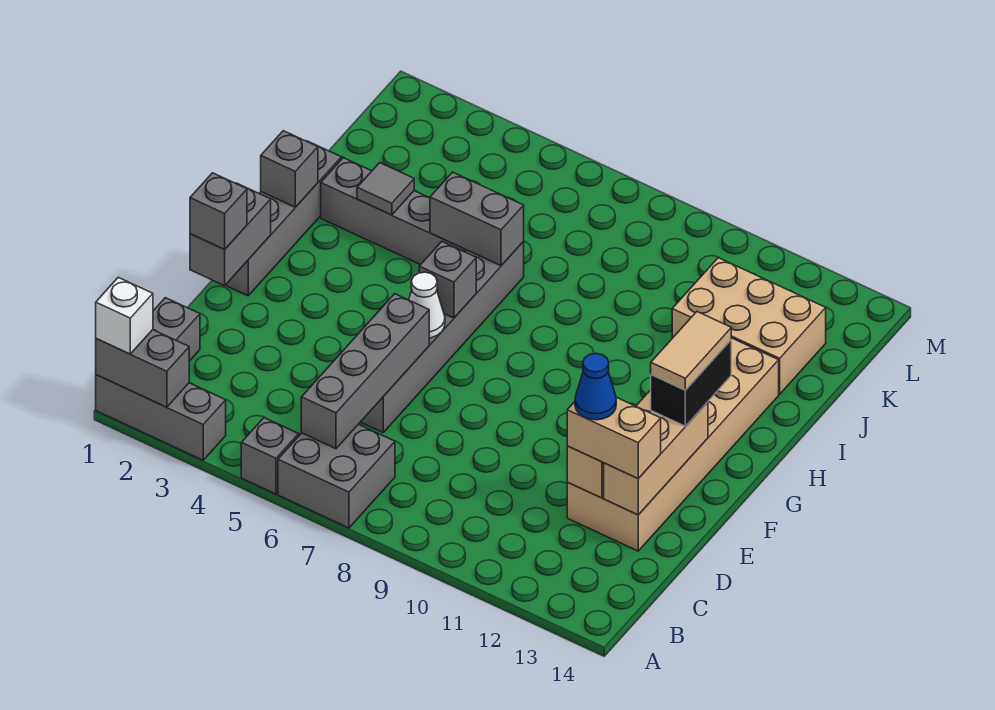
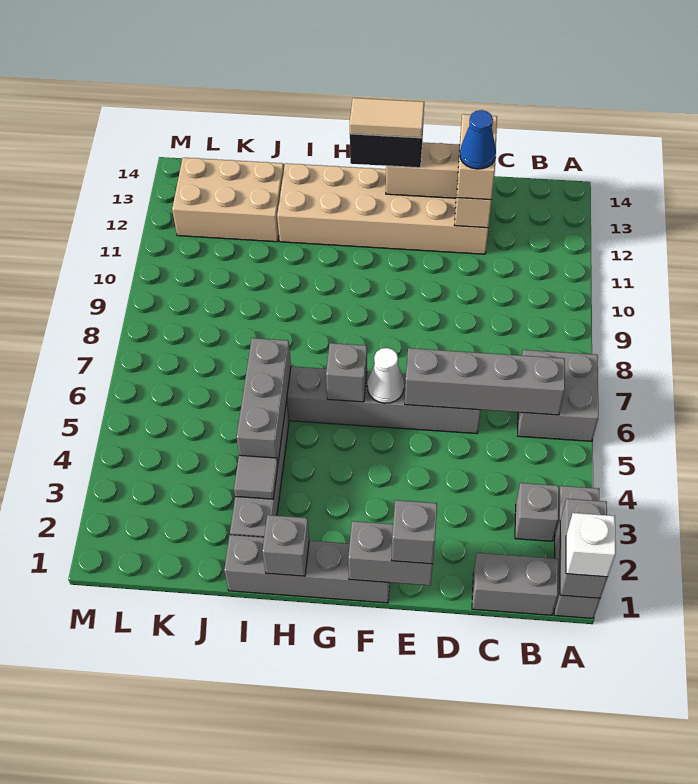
grey 1x1 brick [241,418,299,494] -> grey 1x1 brick moved to [515,483,559,541]
grey 1x2 brick [430,172,524,266] -> grey 1x3 brick [237,338,291,463]
tan 2x3 brick [672,258,826,394] -> tan 2x3 brick turned to [172,158,284,242]

